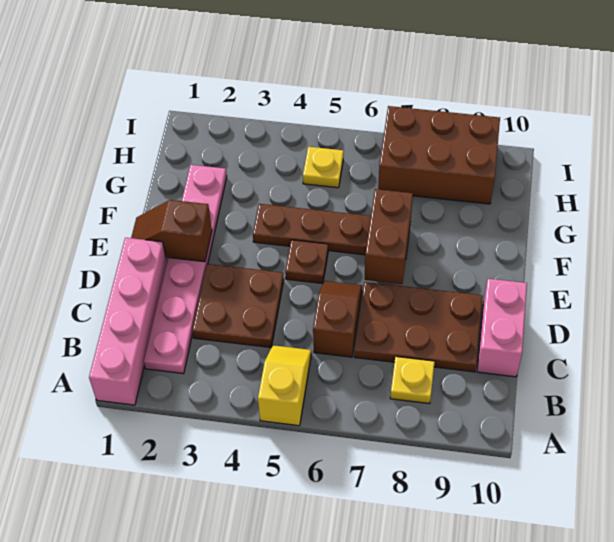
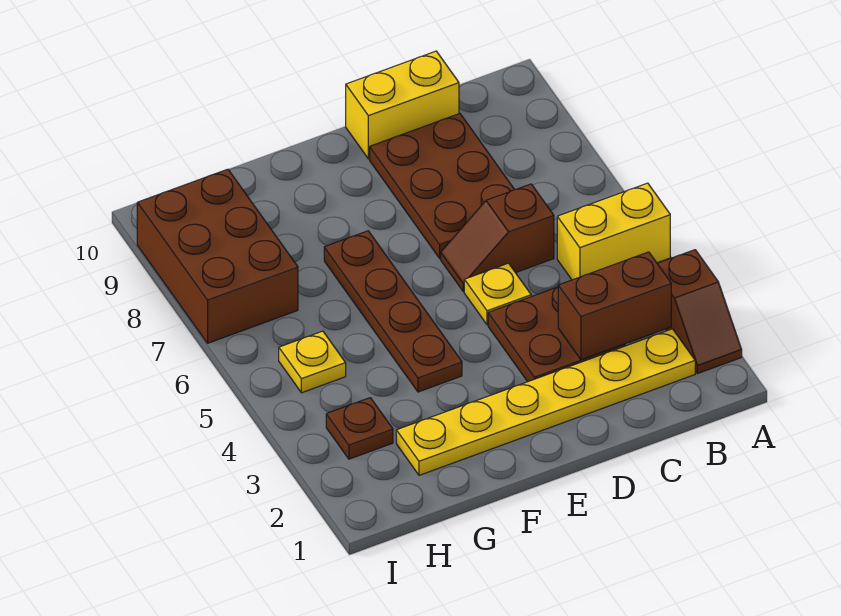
pink 1x4 brick [89,238,167,405] -> none
yellow 1x2 slope [258,345,311,426] -> yellow 1x2 brick [557,183,670,280]
pink 1x6 plate [144,165,227,374] -> yellow 1x6 plate [396,329,695,475]
yellow 1x1 plate [390,357,435,404] -> yellow 1x1 plate moved to [464,263,531,325]
pink 1x2 brick [477,279,527,377] -> yellow 1x2 brick [346,51,459,159]
brown 1x2 slope [131,200,212,262] -> brown 1x2 slope moved to [657,250,742,374]
brown 1x1 plate [285,240,328,284] -> brown 1x1 plate moved to [326,398,393,459]
brown 1x2 brick [365,189,413,284] -> brown 1x2 brick moved to [558,252,671,360]

